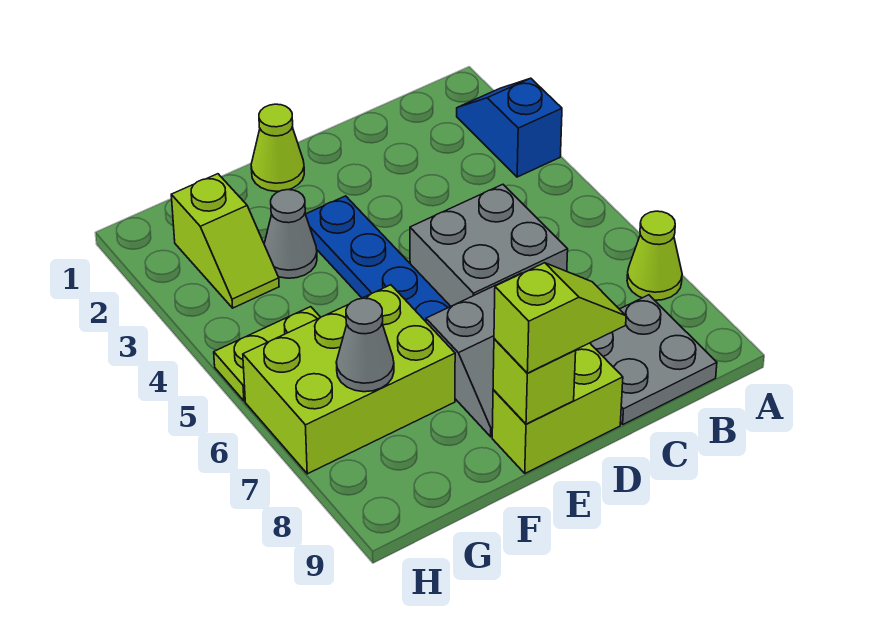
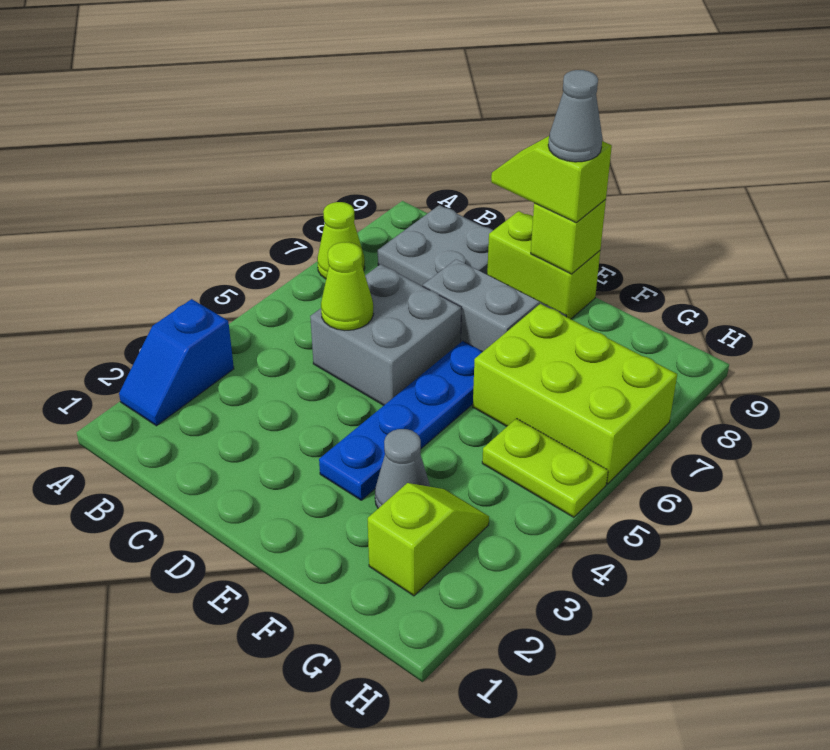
lime 1x1 cone [251,104,304,191] -> lime 1x1 cone moved to [321,242,373,330]
grey 1x1 cone [336,298,394,392] -> grey 1x1 cone moved to [548,70,602,162]

